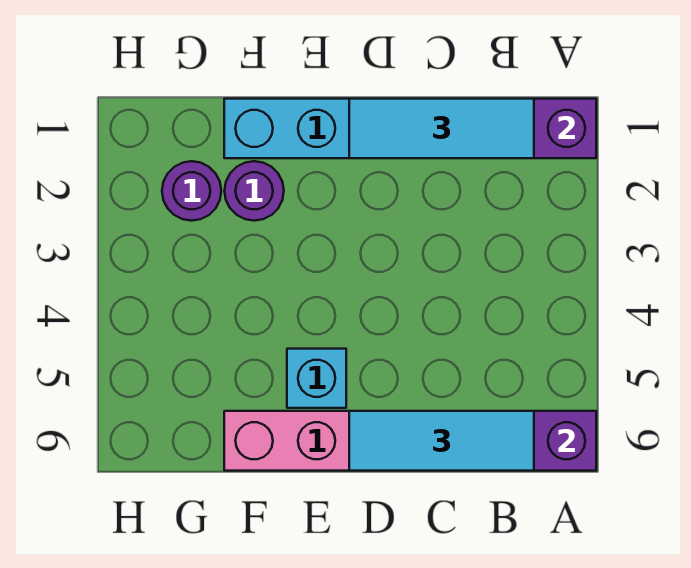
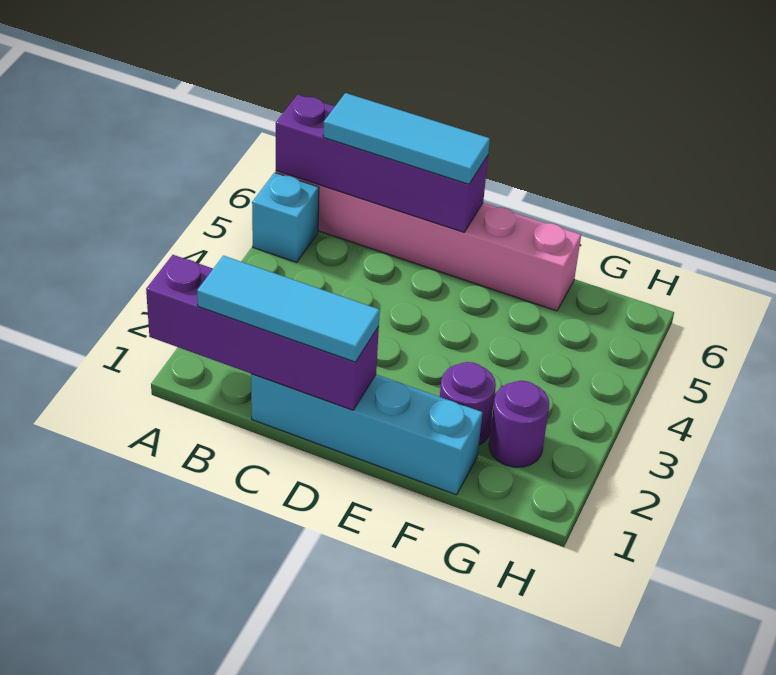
cyan 1x1 brick [287,349,346,408] -> cyan 1x1 brick moved to [252,173,319,262]

